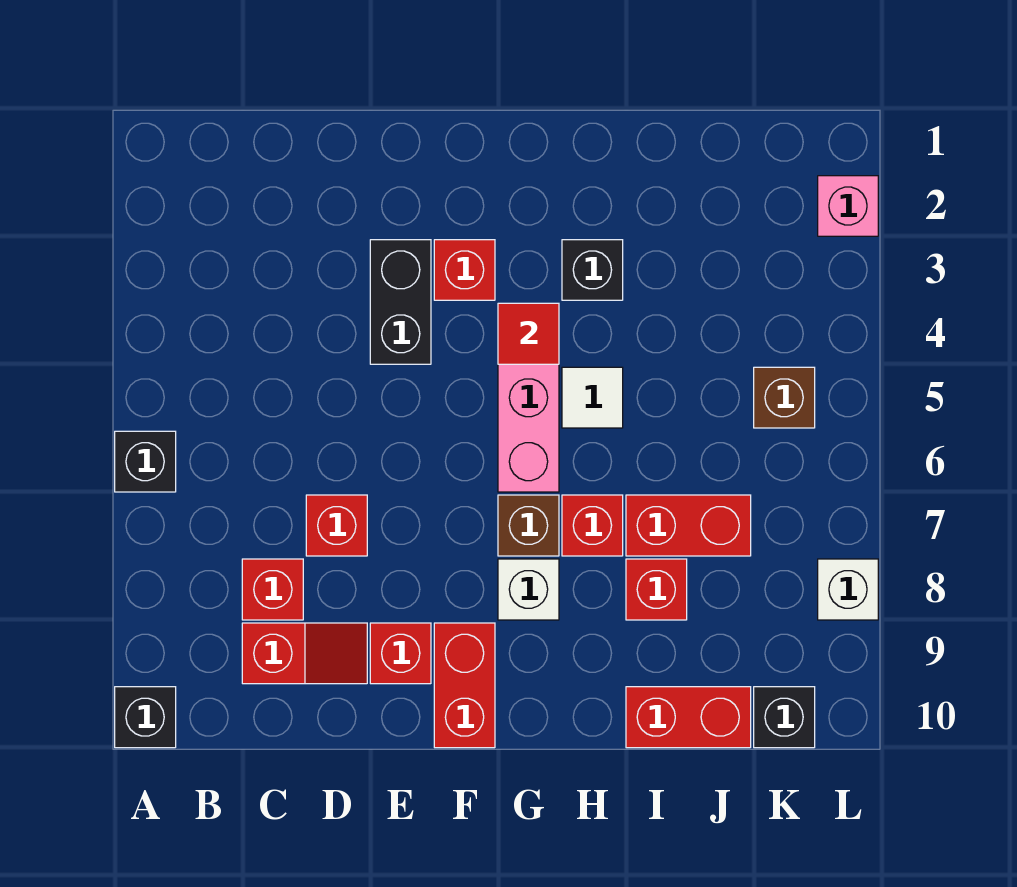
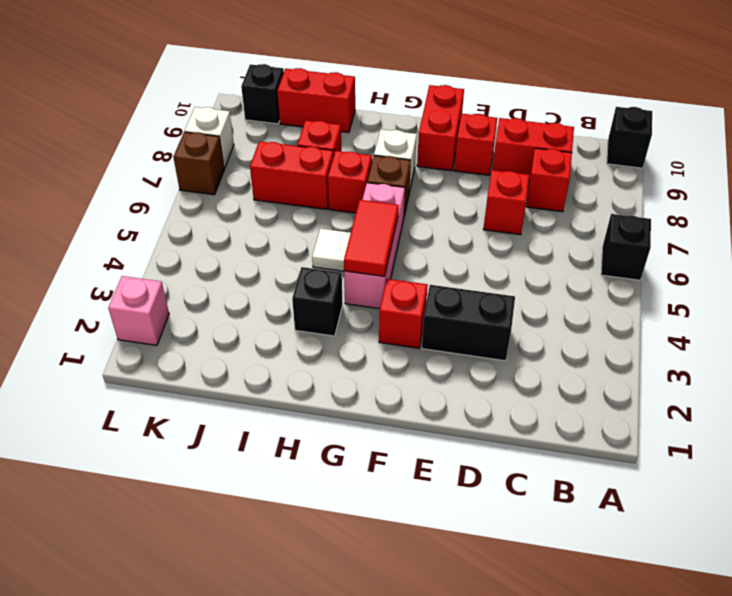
red 1x2 slope [242,623,367,684] -> red 1x2 brick [492,118,574,179]
black 1x2 brick [370,240,431,364] -> black 1x2 brick turned to [422,285,515,361]
red 1x1 tile [498,303,559,364] -> red 1x2 tile [344,200,399,276]
brown 1x1 brick [754,367,815,428] -> brown 1x1 brick moved to [173,132,224,195]

